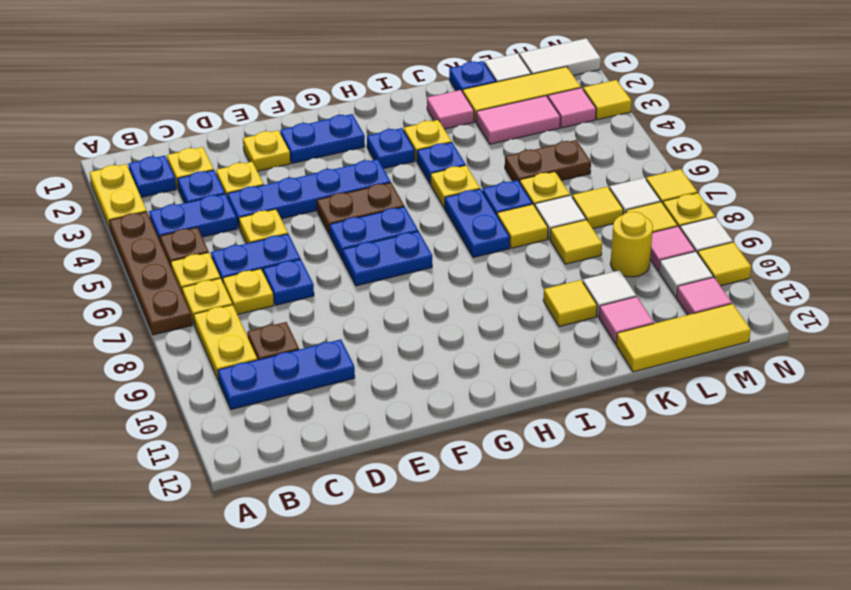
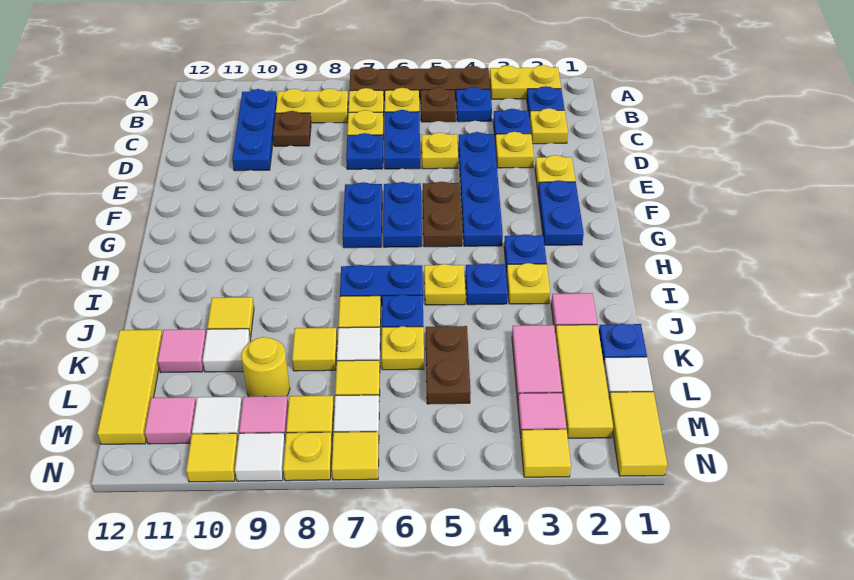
blue 1x2 plate [149,194,237,240] -> blue 1x1 plate [456,87,492,122]
white 1x2 tile [519,38,601,76] -> yellow 1x2 tile [609,392,667,476]

